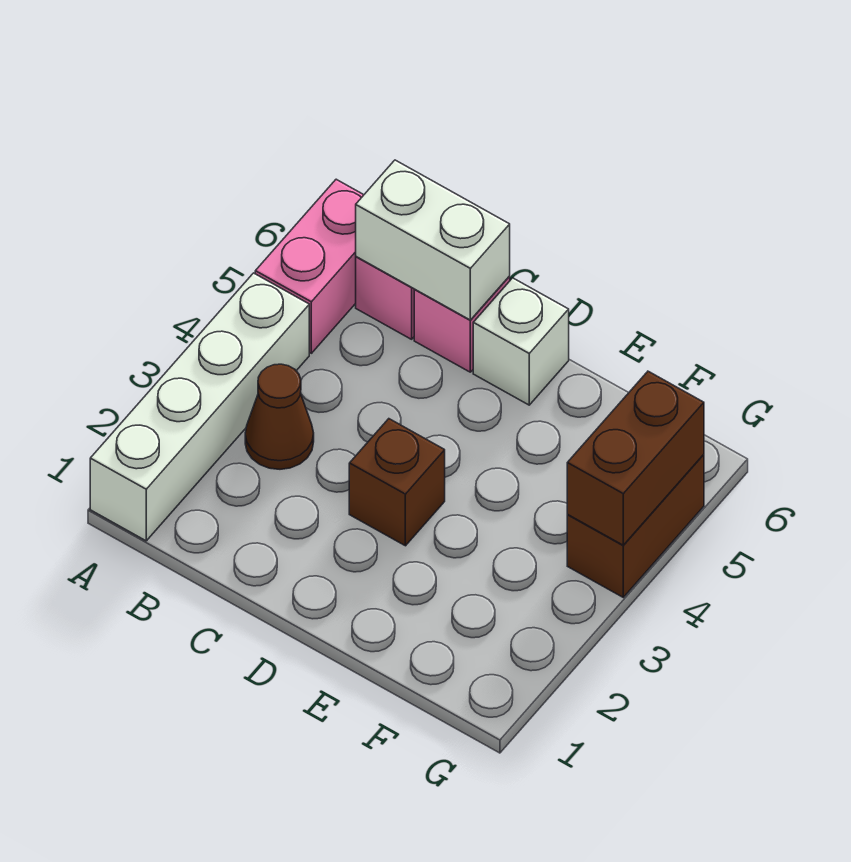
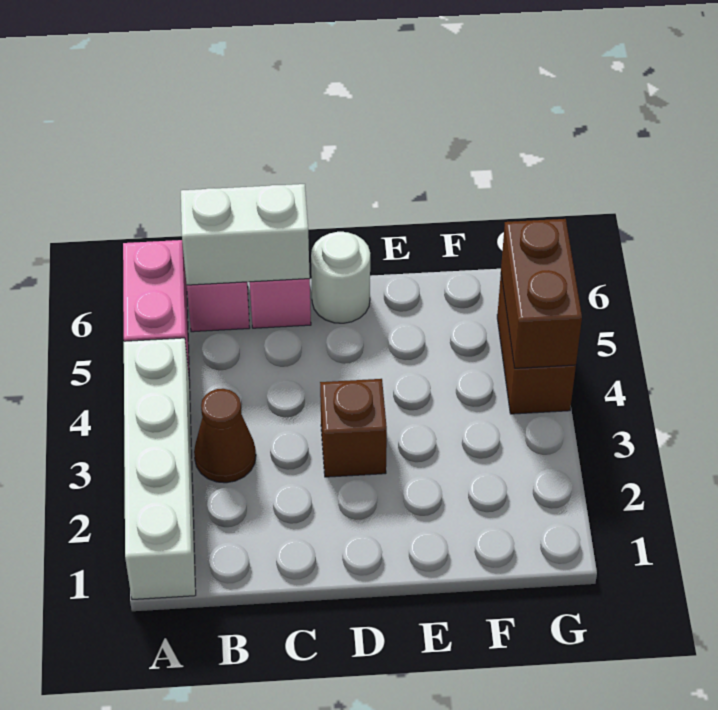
white 1x1 brick [473,278,569,405] -> white 1x1 round brick [311,232,370,323]

